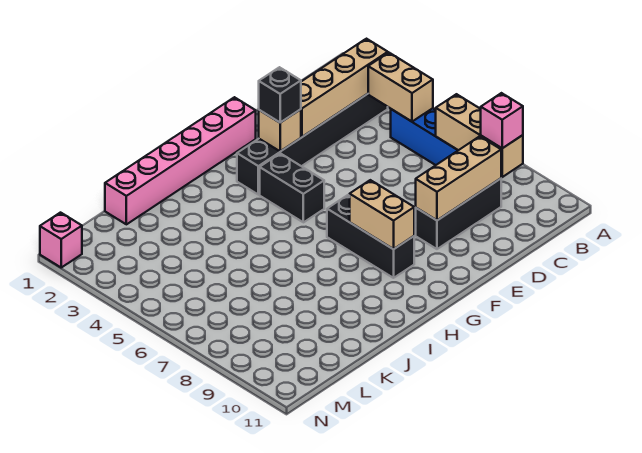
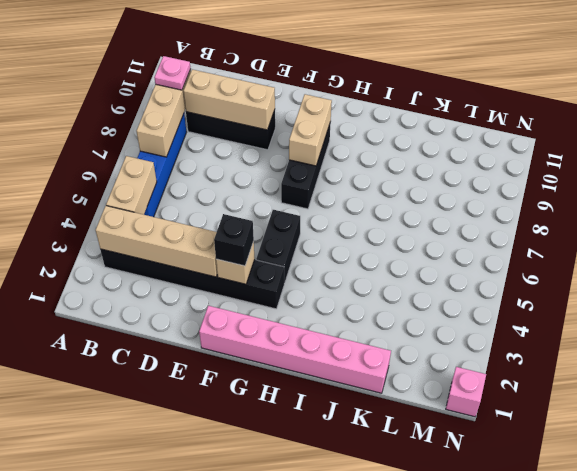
pink 1x1 brick [481,93,523,148] -> pink 1x1 plate [154,56,191,90]

